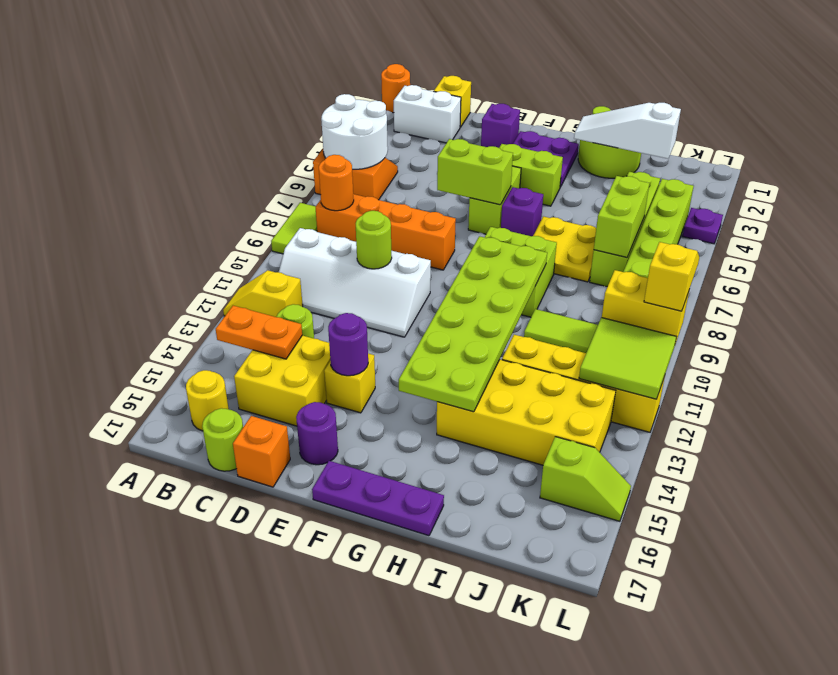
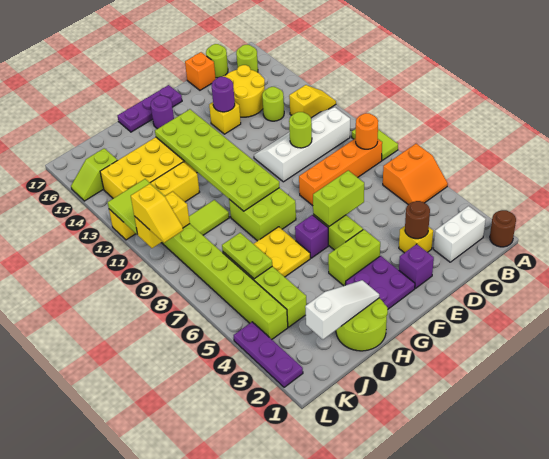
orange 1x1 round brick [381,64,410,113] -> brown 1x1 round brick [490,210,516,247]
white 2x2 round brick [321,94,388,169] -> none
orange 1x2 plate [216,306,302,359] -> none
yellow 1x1 round brick [186,370,229,431] -> lime 1x1 round brick [236,45,258,72]
yellow 1x1 brick [434,76,471,127] -> yellow 1x1 brick moved to [399,226,433,253]
yellow 2x2 brick [234,335,330,426] -> yellow 2x2 round brick [223,65,265,117]
none -> brown 1x1 round brick [405,201,430,239]
purple 1x1 round brick [296,402,338,465] -> purple 1x1 round brick moved to [151,95,174,129]
lime 1x2 brick [594,176,649,258] -> lime 1x2 plate [222,233,272,279]
purple 1x1 plate [683,208,723,244] -> purple 1x3 plate [234,322,303,387]

